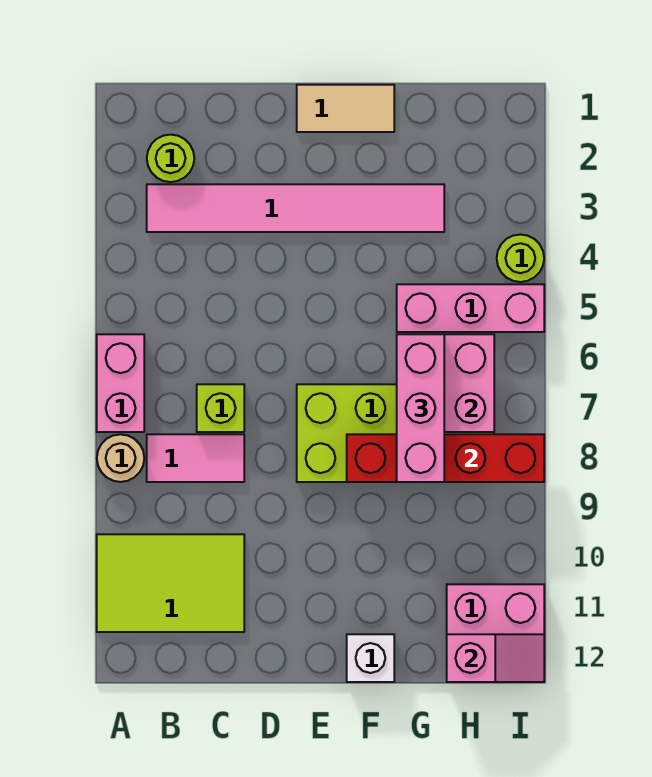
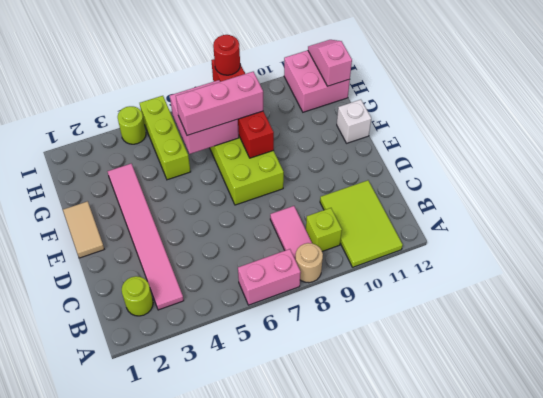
lime 1x1 brick [197,384,244,432] -> lime 1x1 brick moved to [306,208,342,251]
pink 1x3 brick [397,284,544,332] -> lime 1x3 brick [140,96,191,180]
none -> red 1x1 round brick [213,35,240,75]

